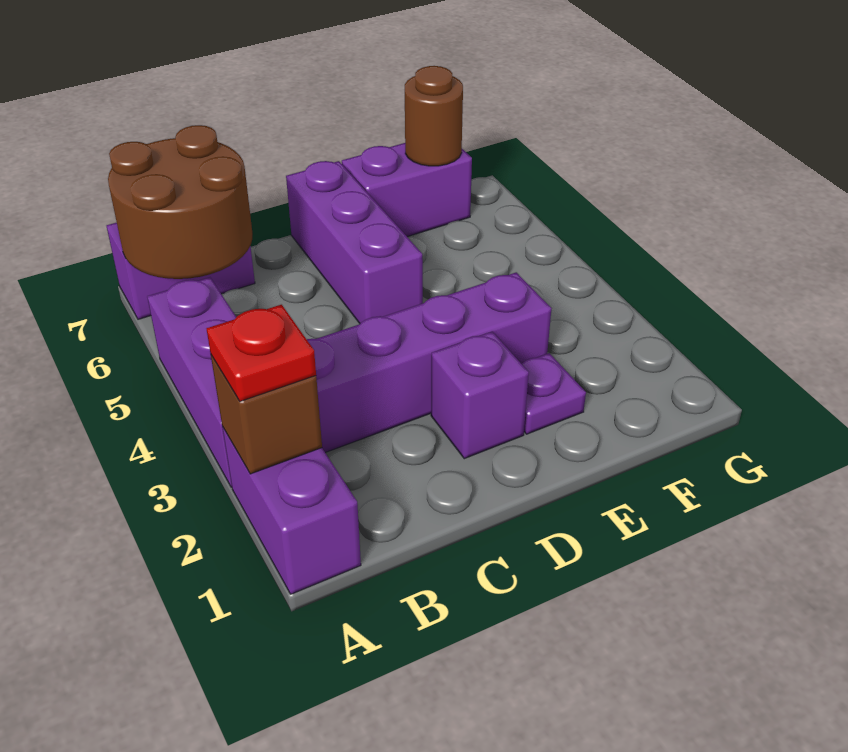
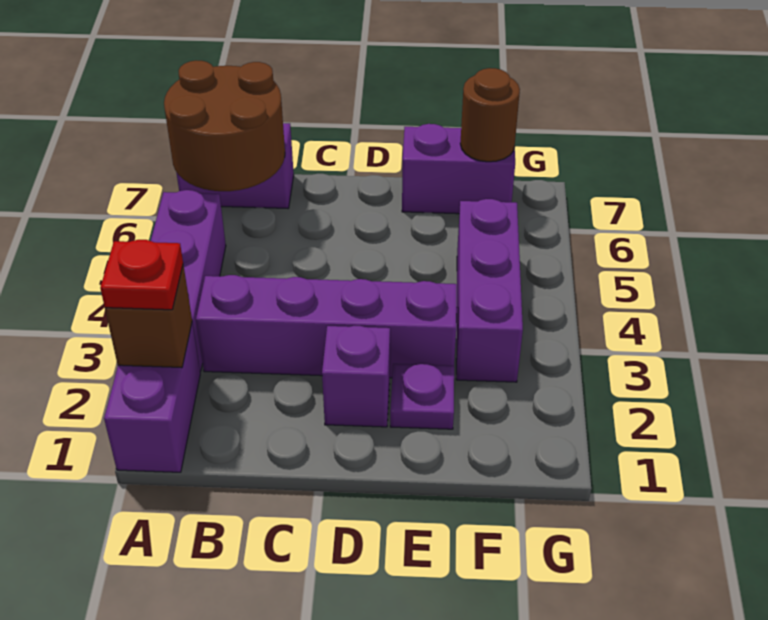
purple 1x3 brick [286,161,423,323] -> purple 1x3 brick moved to [456,199,523,382]

